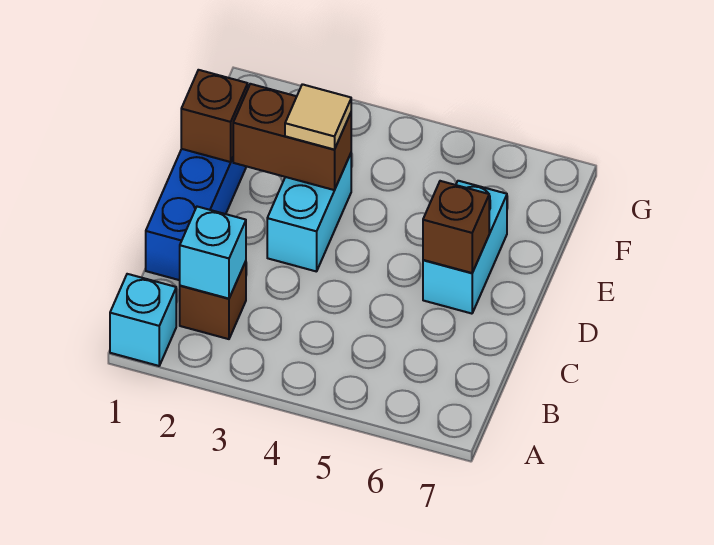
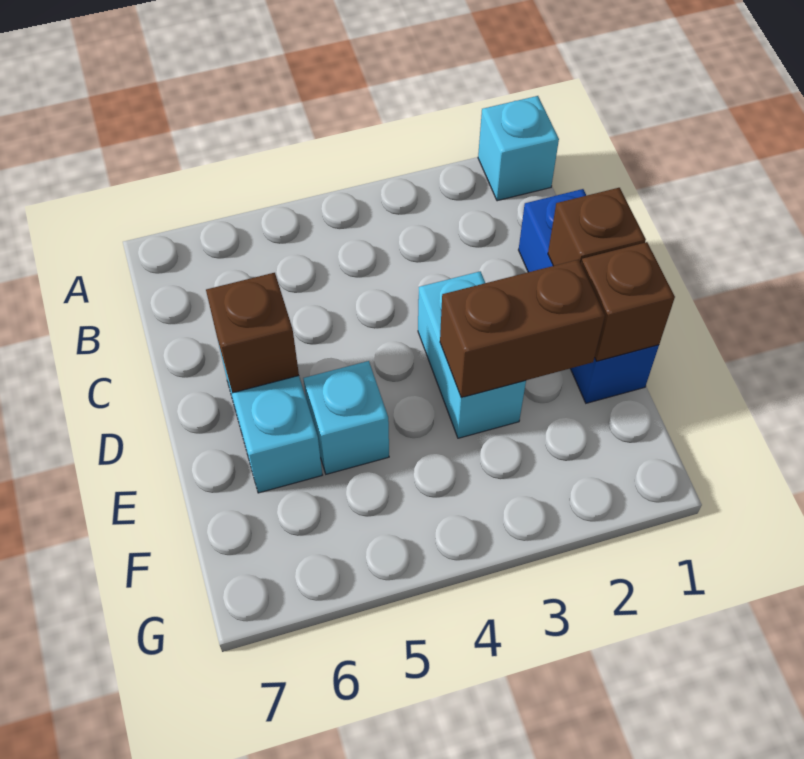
brown 1x1 brick [180,261,246,339] -> brown 1x1 brick moved to [548,188,646,266]
cyan 1x1 brick [180,207,246,299] -> cyan 1x1 brick moved to [303,361,389,474]
tan 1x1 tile [285,84,351,150] -> none

